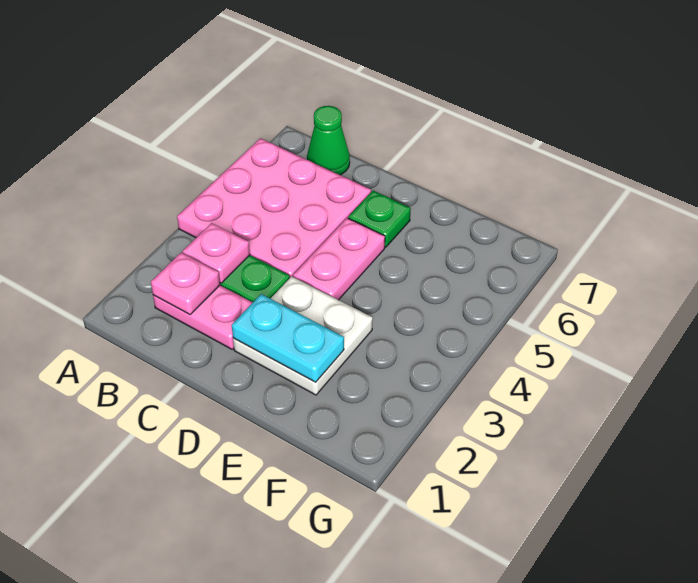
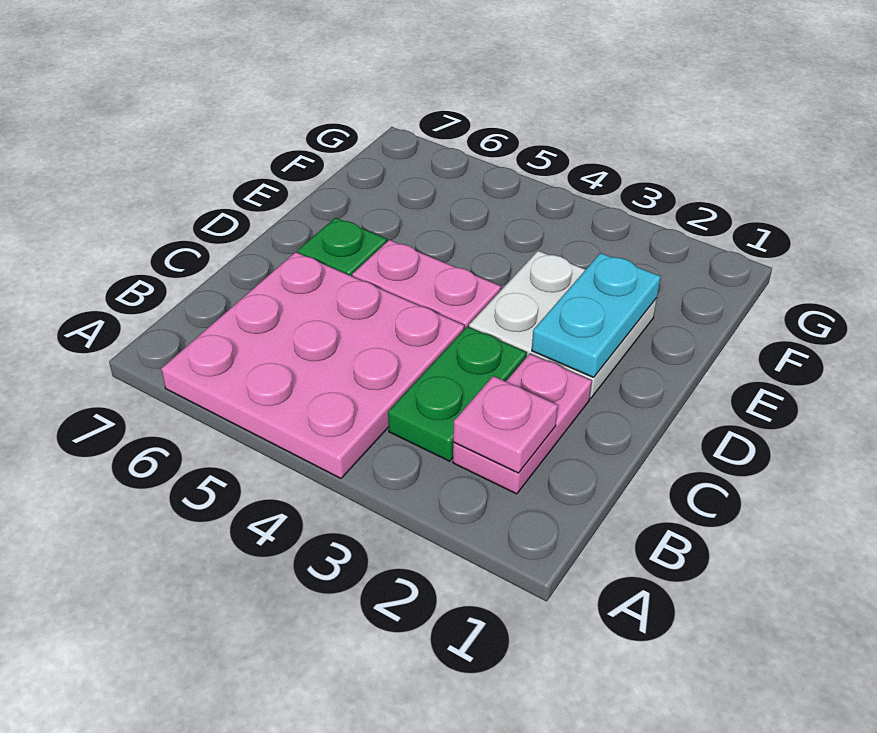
pink 1x1 plate [183,223,250,283] -> none
green 1x1 cone [307,106,350,175] -> none

